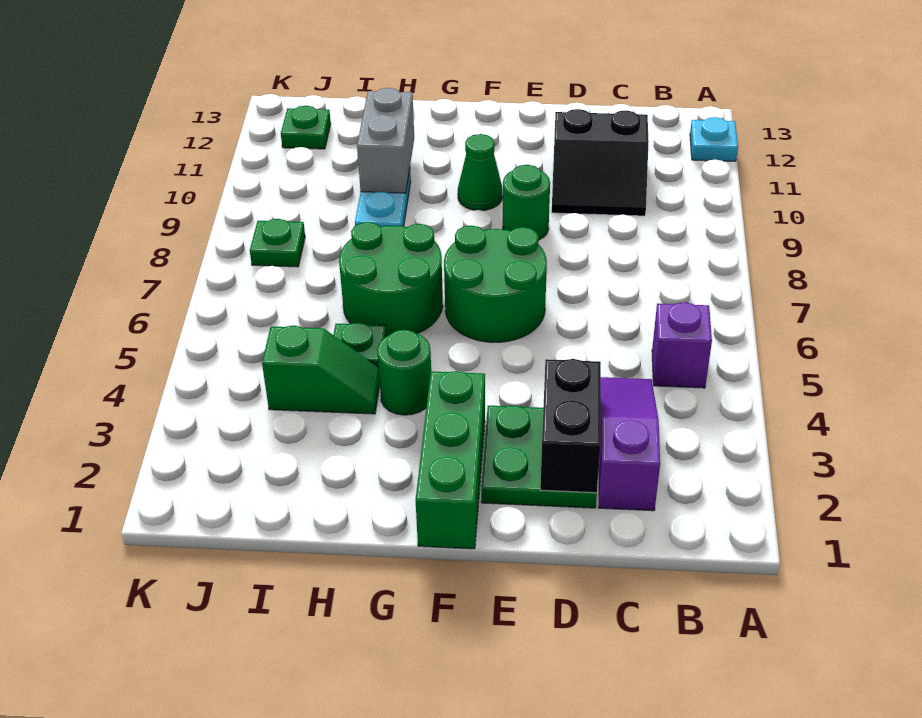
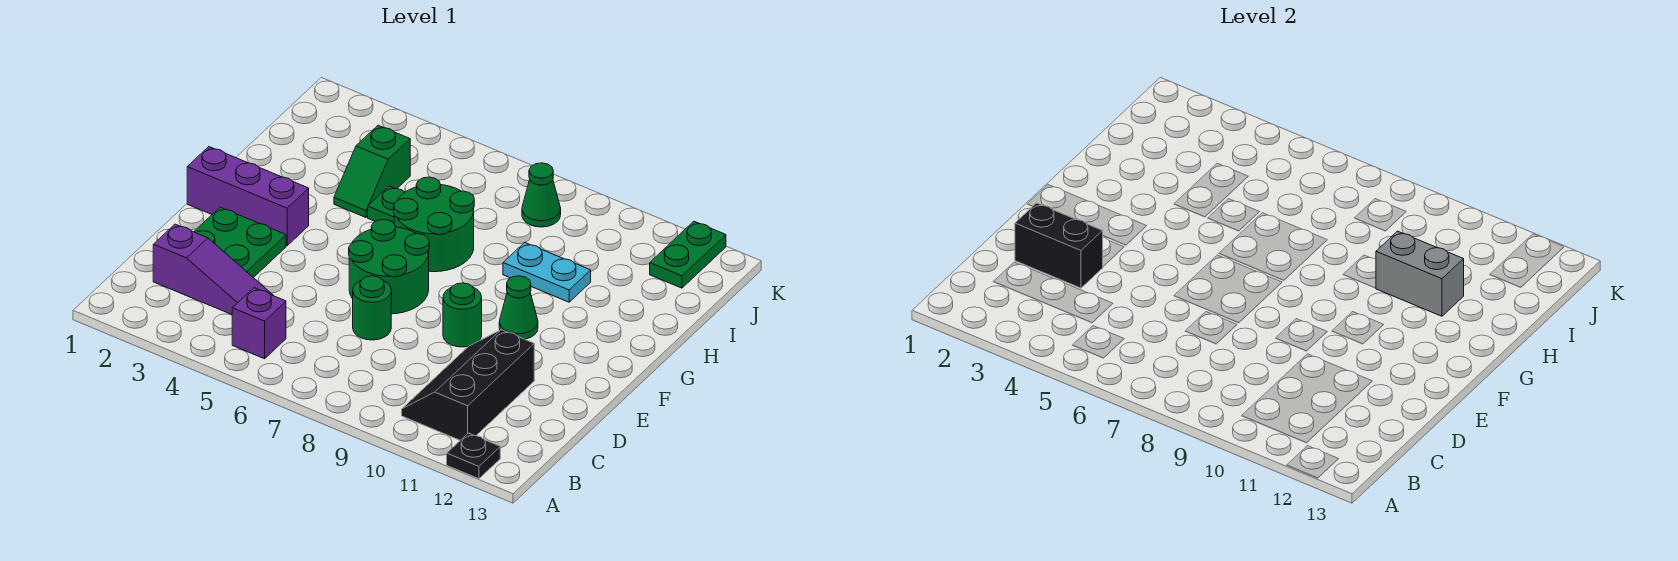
cyan 1x1 plate [690,117,738,161] -> black 1x1 plate [447,433,500,479]
black 2x2 slope [552,109,649,216] -> black 2x3 slope [402,330,534,440]
green 1x3 brick [416,371,485,549] -> purple 1x3 brick [187,147,309,246]
green 1x1 round brick [377,330,431,415] -> green 1x1 round brick moved to [353,276,391,340]
green 1x1 plate [250,219,305,267] -> green 1x1 cone [522,163,561,227]
green 1x1 plate [281,106,331,149] -> green 1x2 plate [650,221,726,288]

